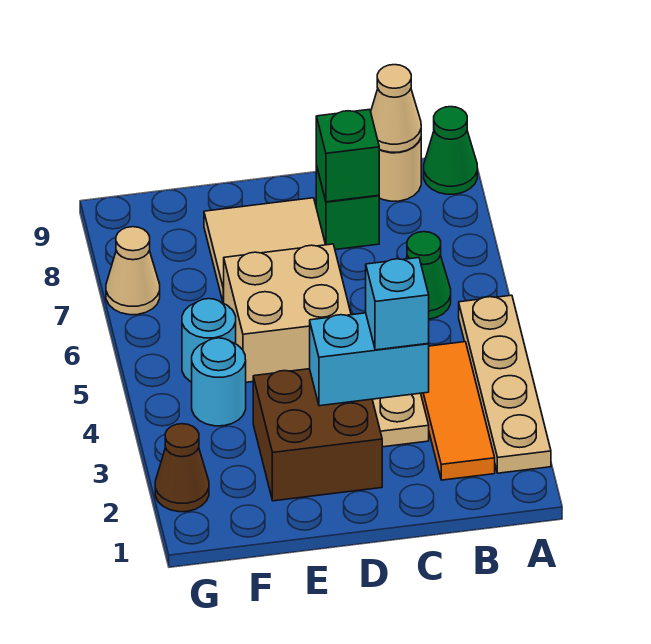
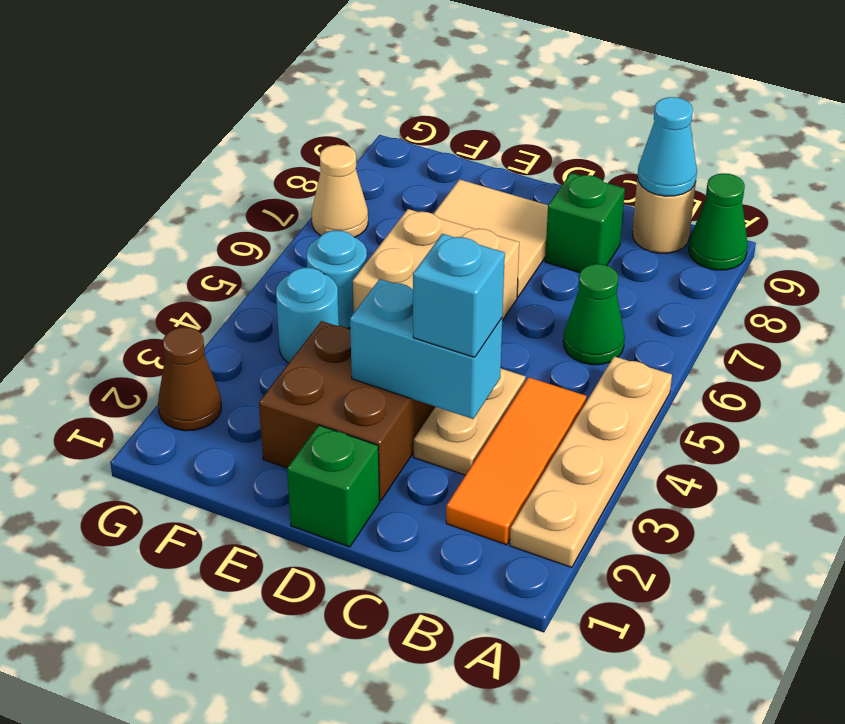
tan 1x1 cone [371,65,421,152] -> cyan 1x1 cone [638,97,697,196]
green 1x1 brick [316,109,379,202] -> green 1x1 brick moved to [287,425,380,547]

